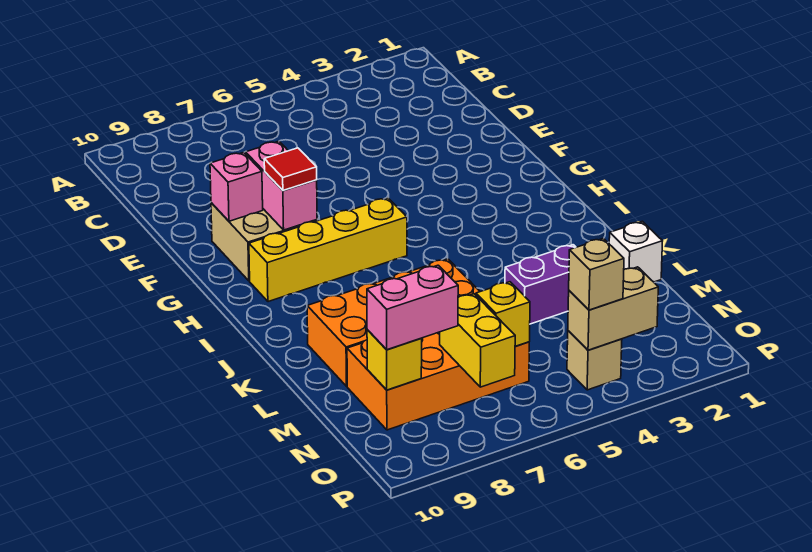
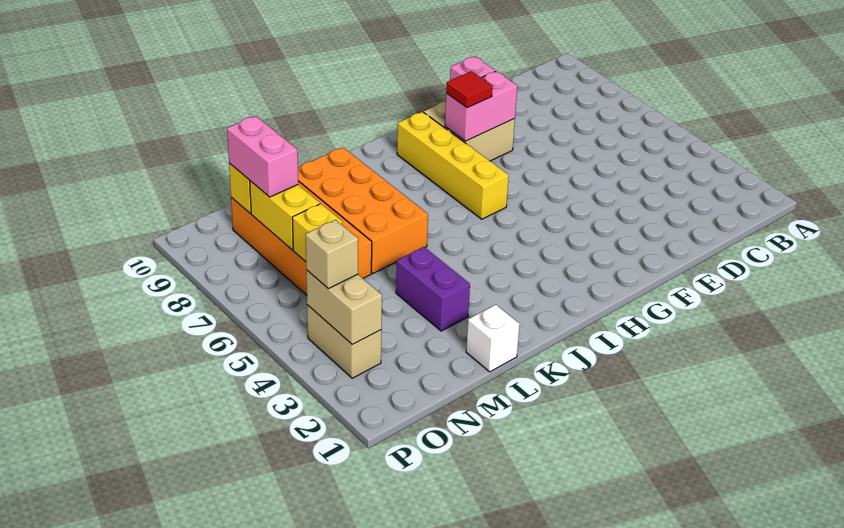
yellow 1x2 brick [440,294,515,387] -> yellow 1x2 brick turned to [250,181,320,250]
tan 1x1 brick [567,331,622,390] -> tan 1x2 brick [307,305,382,378]

